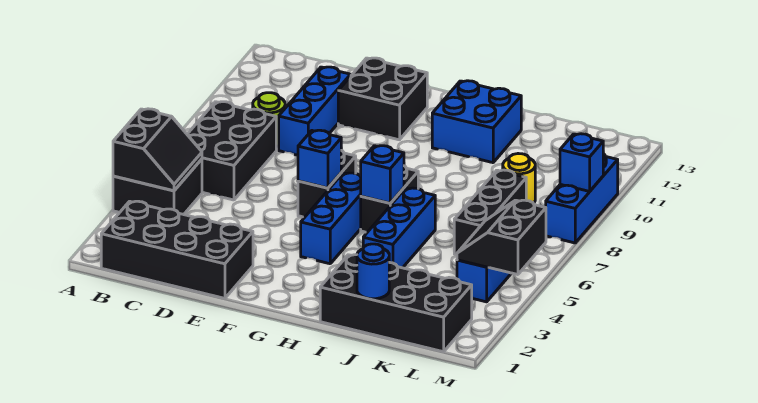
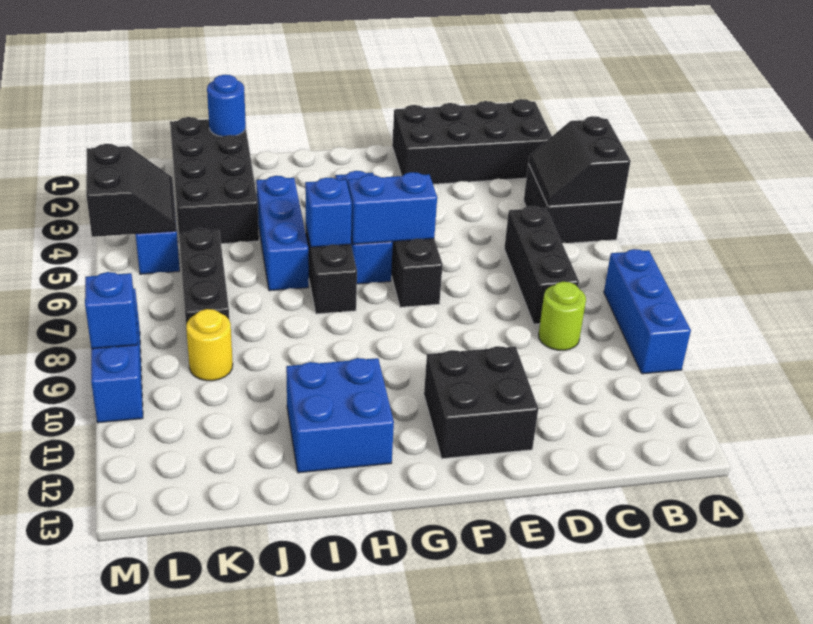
black 2x3 brick [187,102,276,200] -> black 1x3 brick [504,206,579,324]
blue 1x3 brick [279,67,351,155] -> blue 1x3 brick moved to [604,249,691,374]
blue 1x1 brick [298,130,341,188] -> blue 1x2 brick [348,172,437,244]
black 2x4 brick [320,255,472,352] -> black 2x4 brick turned to [170,117,259,244]

